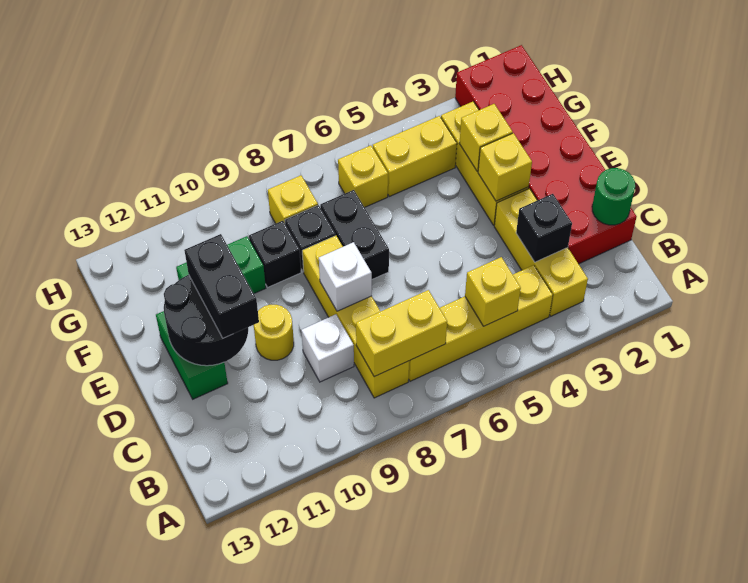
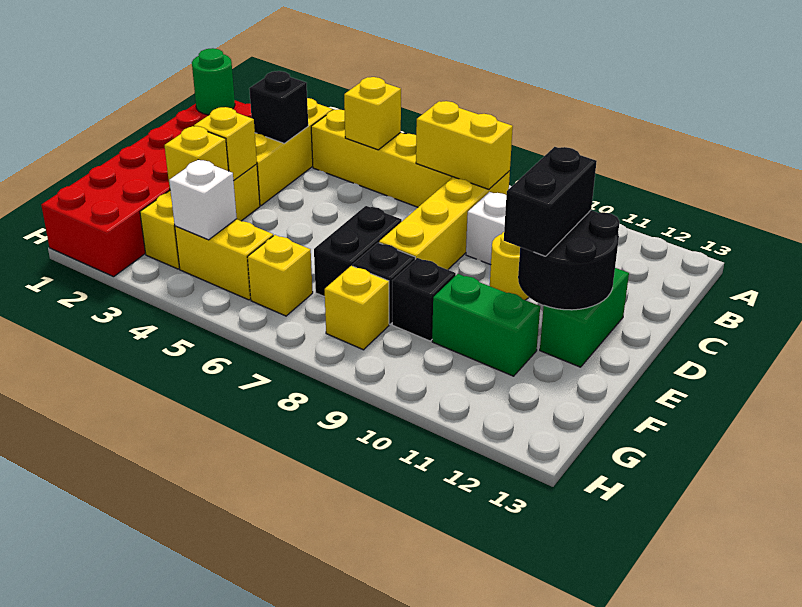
white 1x1 brick [319,242,372,311] -> white 1x1 brick moved to [169,160,237,240]

